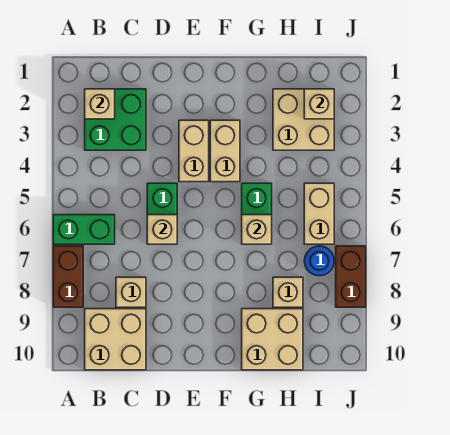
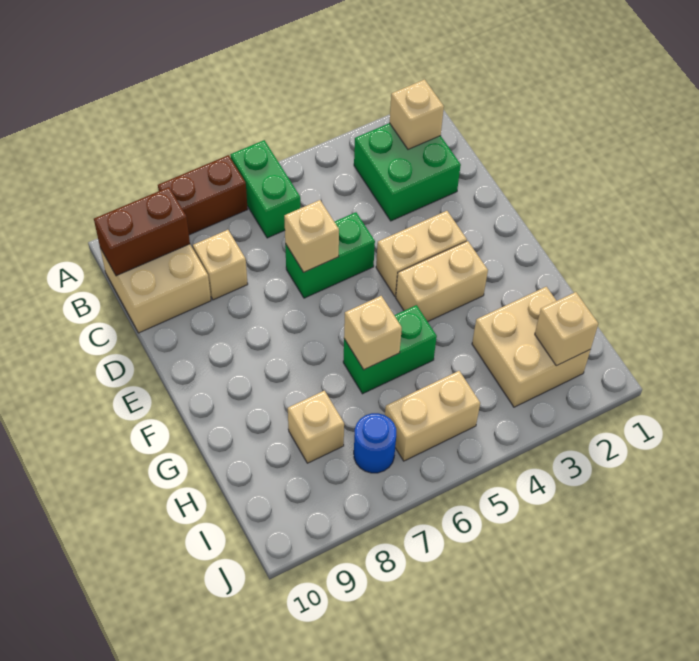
tan 2x2 brick [242,309,303,370] -> none
brown 1x2 brick [336,246,366,307] -> brown 1x2 brick moved to [94,187,190,276]

